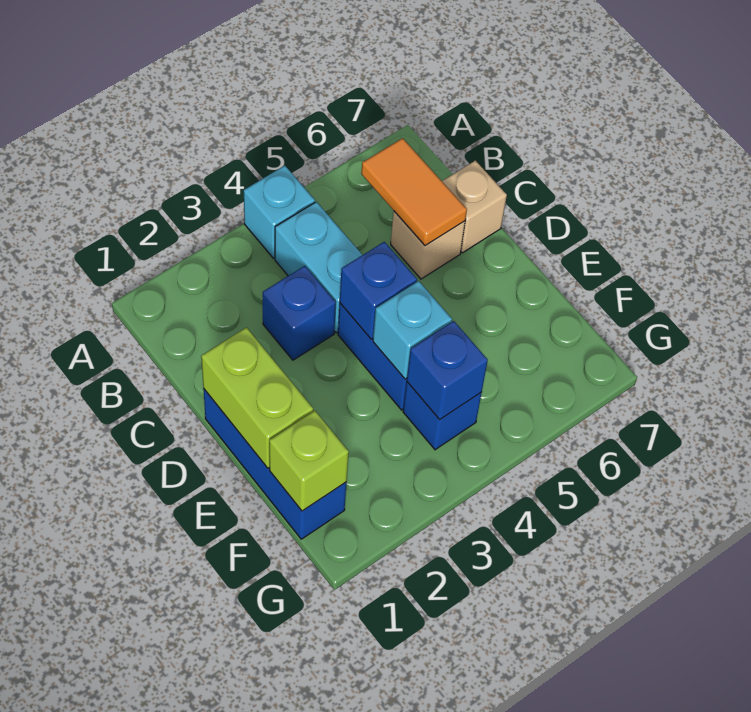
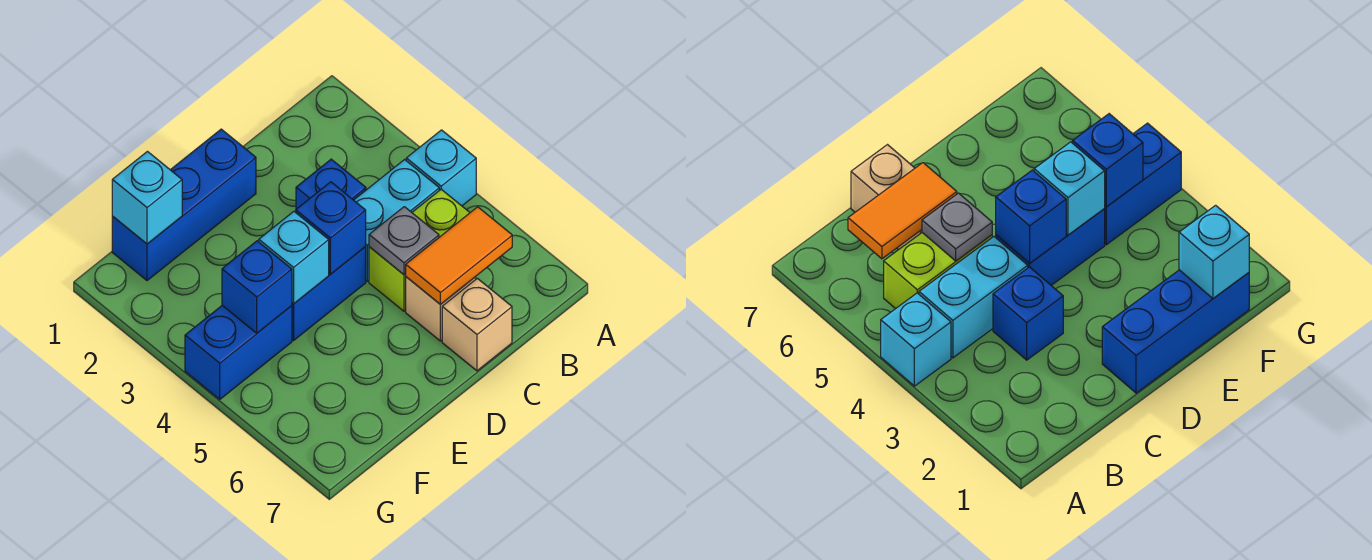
none -> grey 1x1 plate [369,207,439,274]
lime 1x2 brick [201,328,313,468] -> lime 1x2 brick moved to [369,189,470,311]
lime 1x1 brick [269,411,349,511] -> cyan 1x1 brick [112,152,182,244]
blue 1x1 brick [403,382,482,450] -> blue 1x2 brick [185,306,292,399]

